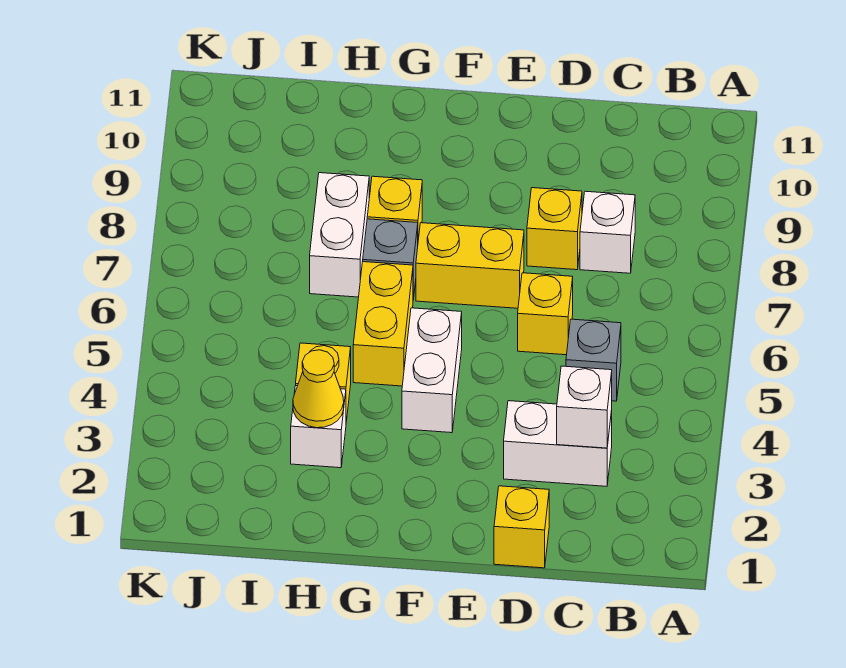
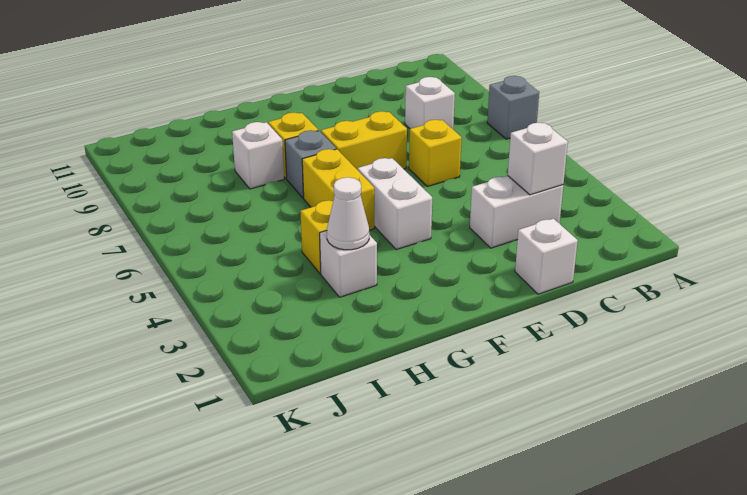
grey 1x1 brick [566,319,621,401] -> grey 1x1 brick moved to [487,76,539,139]
yellow 1x1 brick [494,486,549,568] -> white 1x1 brick [515,219,578,294]
yellow 1x1 brick [527,188,582,270] -> none
yellow 1x1 cone [293,350,344,428] -> white 1x1 cone [327,177,369,250]
white 1x2 brick [310,173,369,297] -> white 1x1 brick [232,122,284,189]

